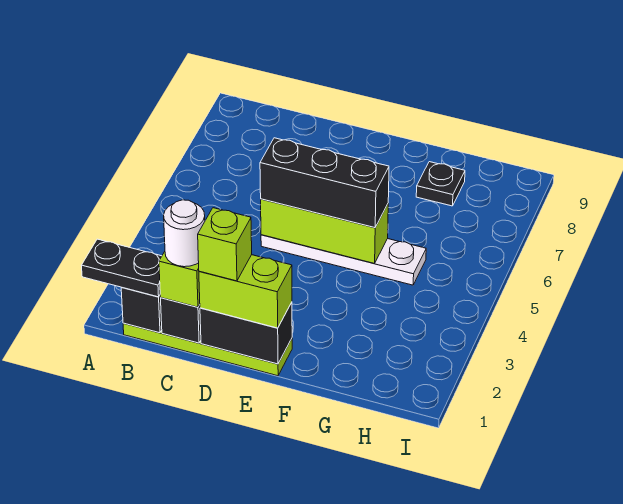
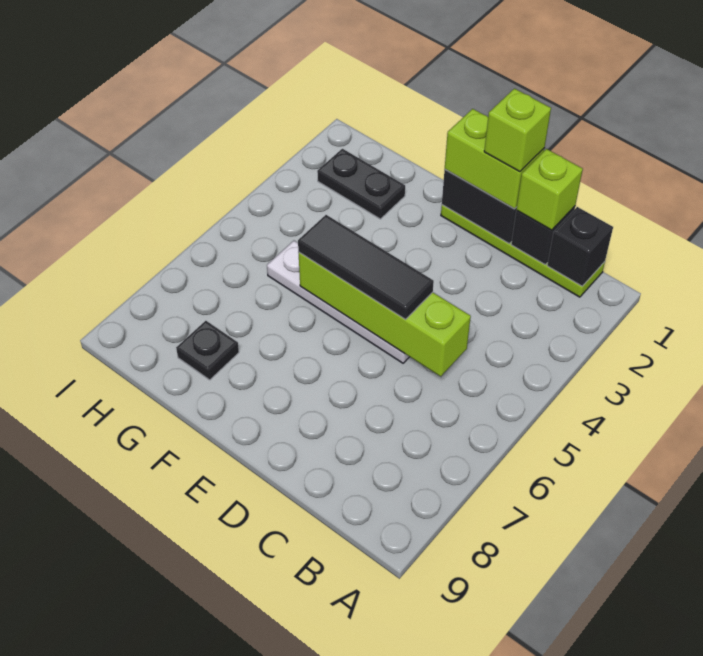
black 1x2 plate [81,239,162,297] -> black 1x2 plate moved to [317,149,405,219]
white 1x1 round brick [164,200,205,267] -> none
lime 1x3 brick [261,199,388,263] -> lime 1x4 brick [298,252,471,376]
black 1x3 brick [260,138,389,228] -> black 1x3 tile [298,215,434,319]

